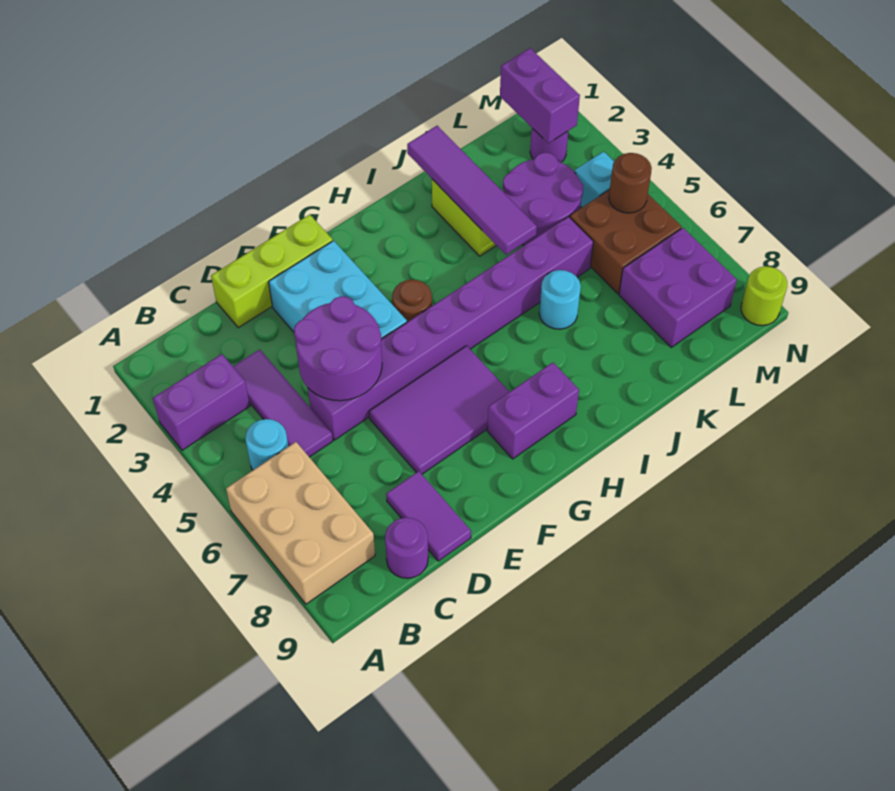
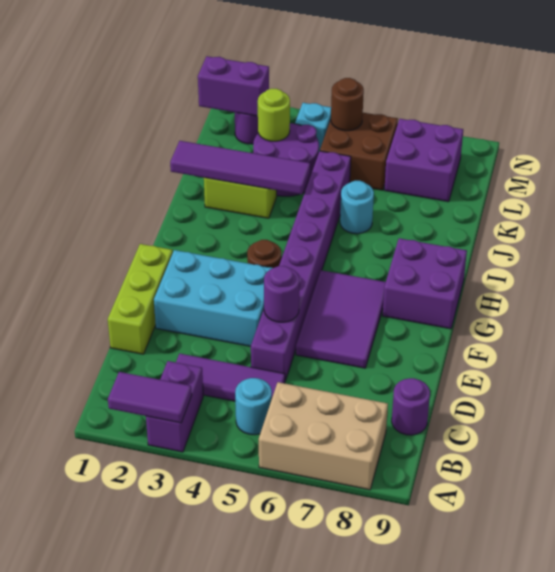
purple 2x2 round brick [294,296,382,401] -> purple 1x1 round brick [264,266,299,322]
purple 1x2 tile [386,471,471,561] -> purple 1x2 tile moved to [108,372,192,423]
purple 1x2 brick [487,363,579,459] -> purple 2x2 brick [383,238,467,329]
lime 1x1 round brick [741,266,787,326] -> lime 1x1 round brick moved to [258,89,290,141]

